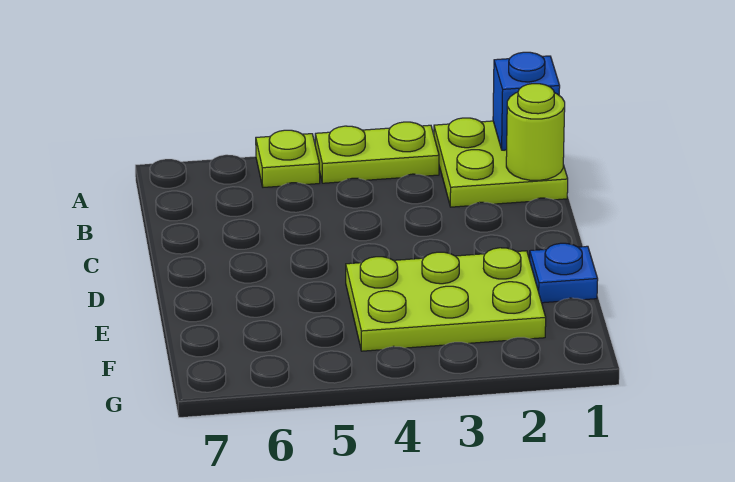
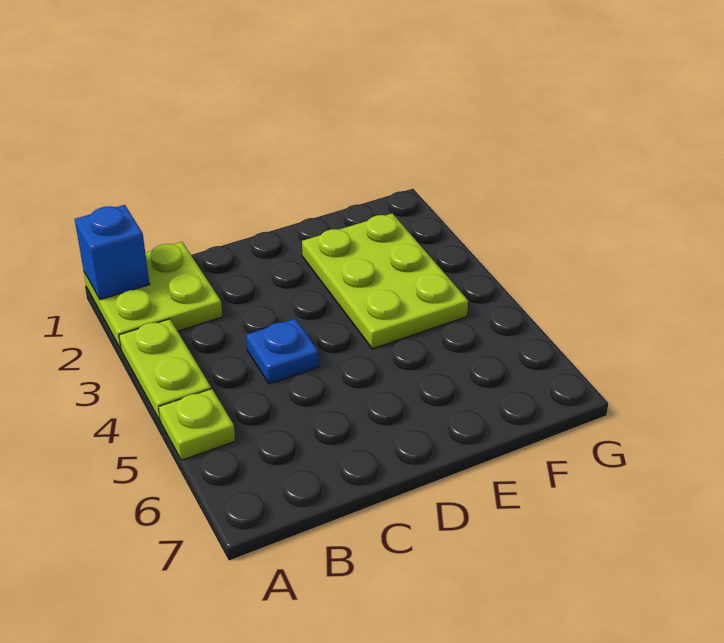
lime 1x1 round brick [506,84,565,180] -> none
blue 1x1 plate [530,243,598,303] -> blue 1x1 plate moved to [246,319,319,384]

